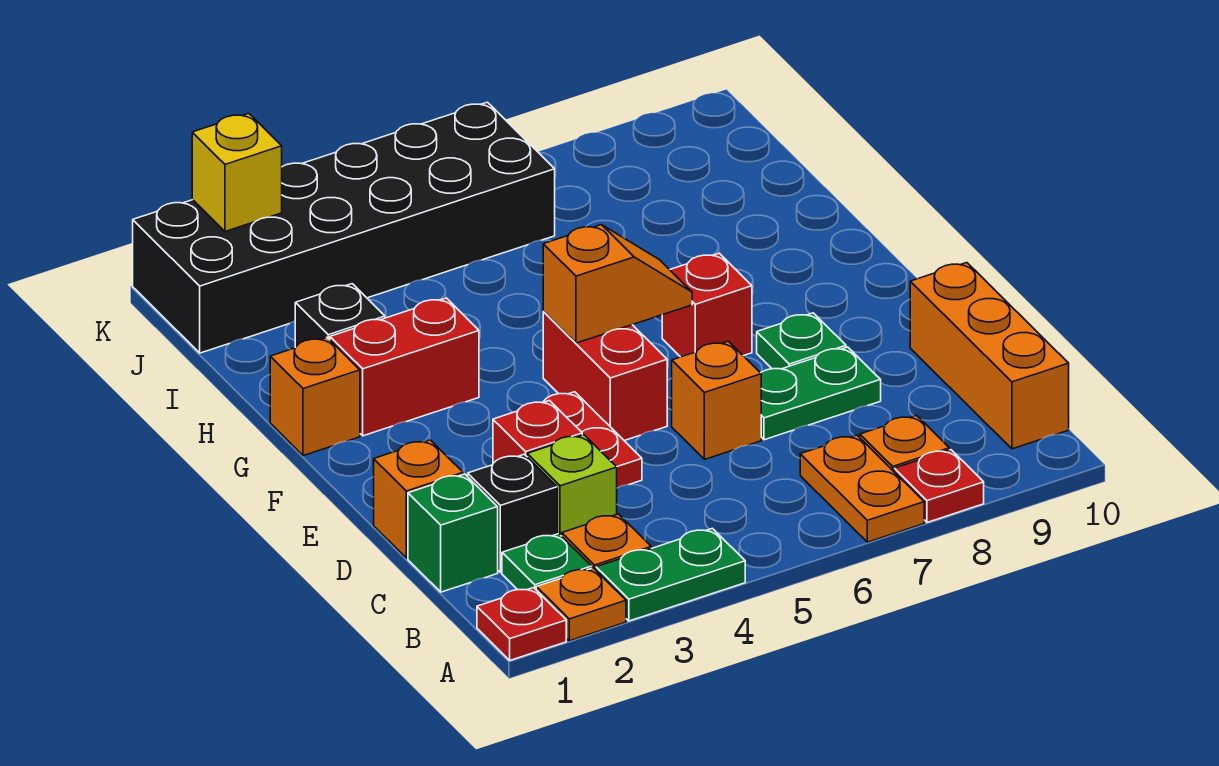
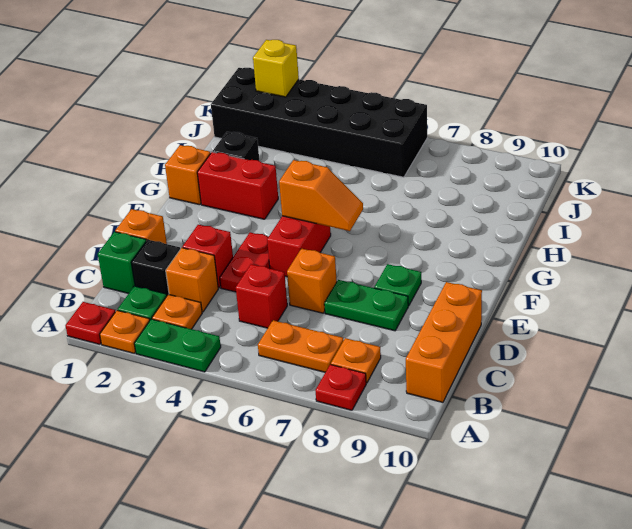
orange 1x2 plate [800,435,924,542] -> orange 1x2 plate turned to [258,320,344,372]
lime 1x1 brick [527,435,617,536] -> orange 1x1 brick [166,248,218,312]
red 1x1 brick [662,253,752,357] -> red 1x1 brick moved to [236,264,287,328]

